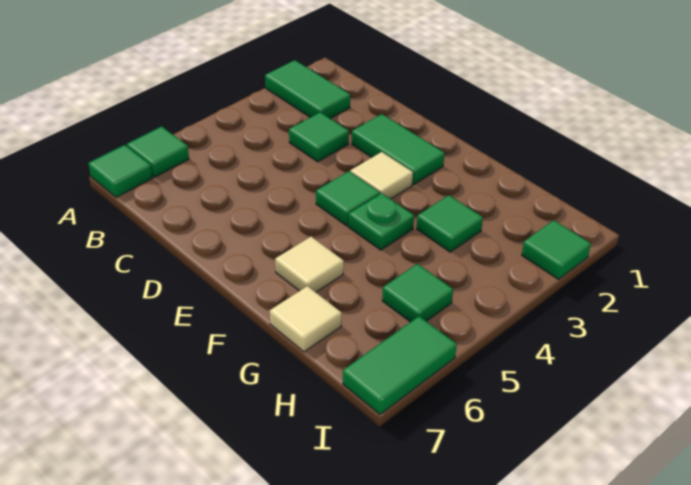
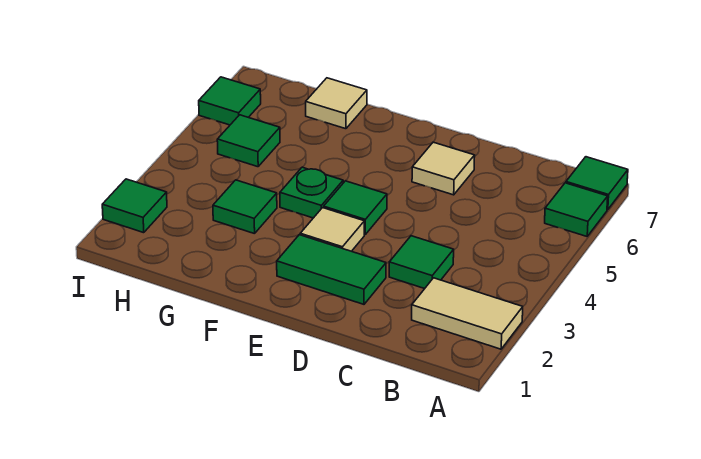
green 1x2 tile [265,60,350,119] -> tan 1x2 tile [412,278,523,349]
tan 1x1 tile [275,237,344,292] -> tan 1x1 tile moved to [412,142,475,195]
green 1x2 tile [343,316,457,414] -> green 1x1 tile [199,77,261,125]

